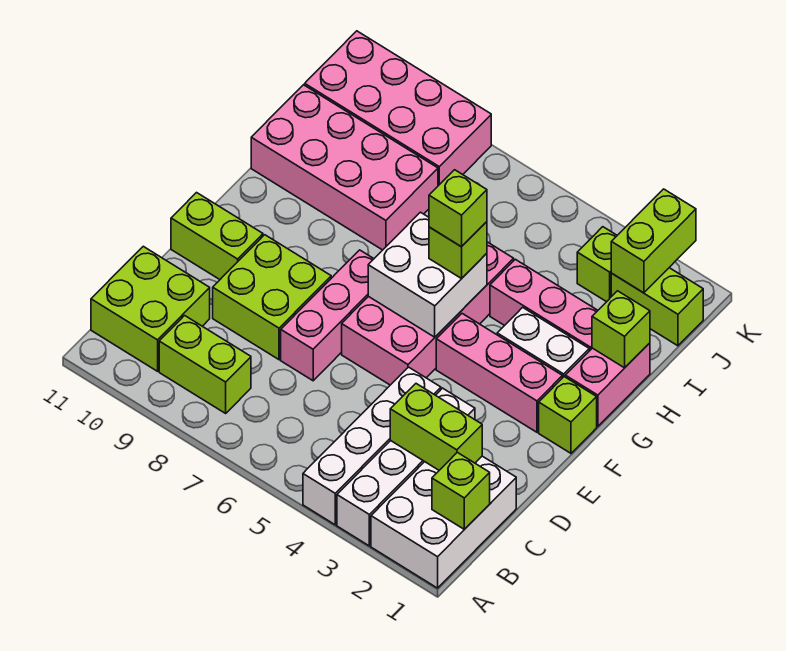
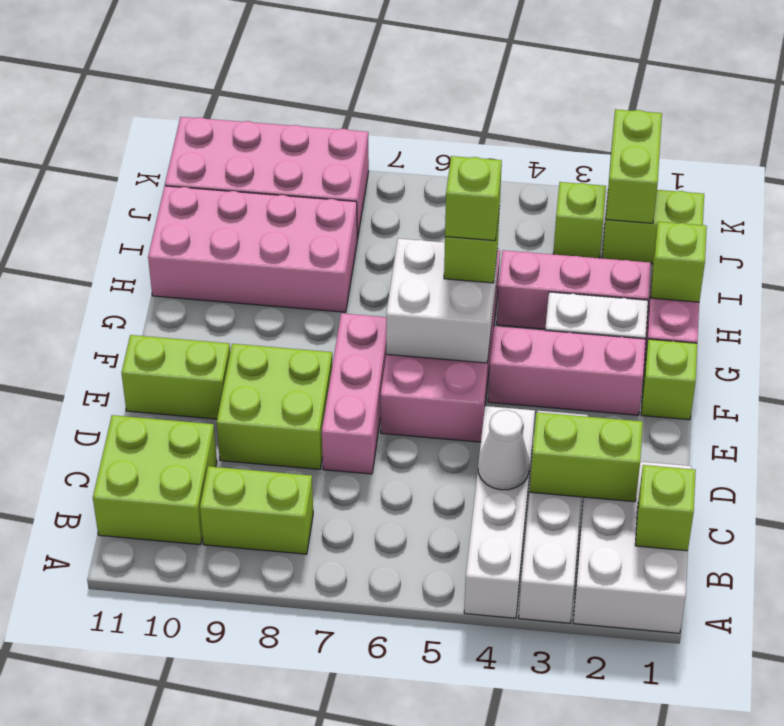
none -> white 1x1 cone [478,410,530,490]

